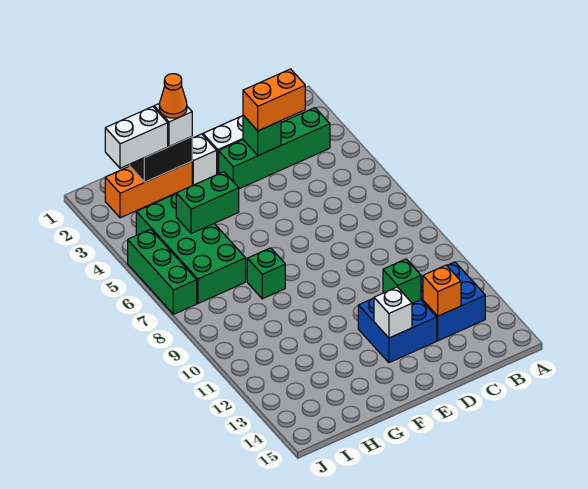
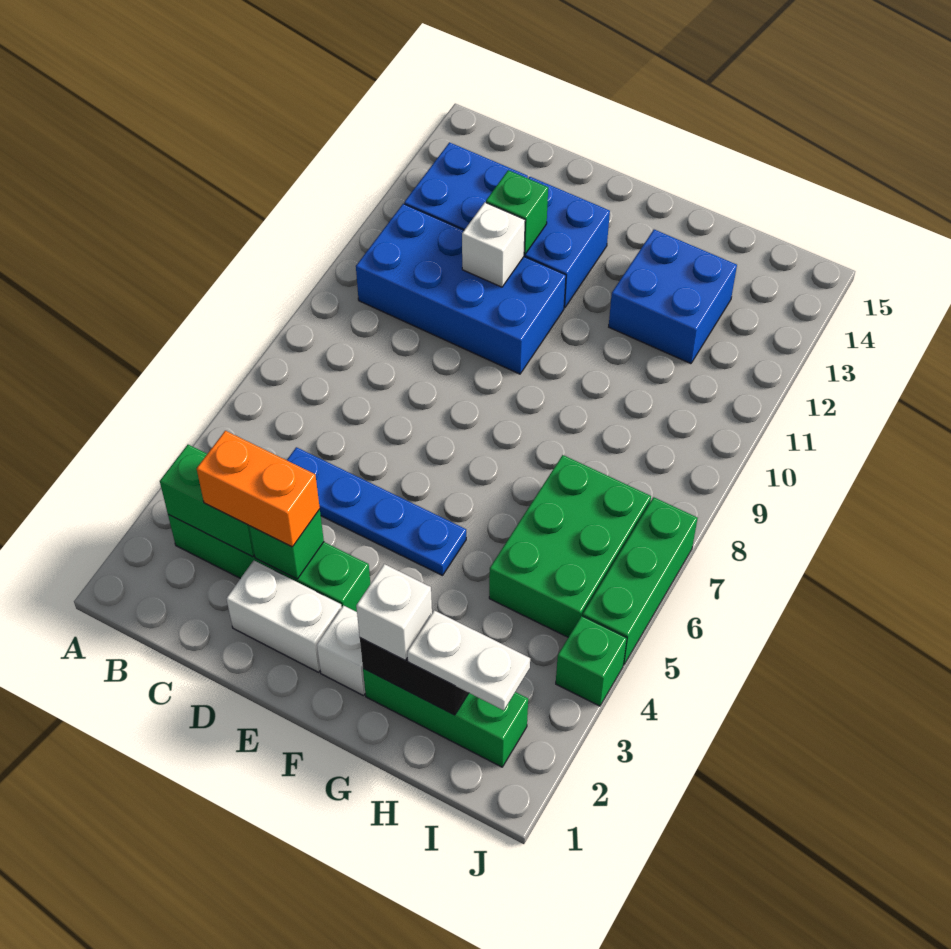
none -> blue 2x4 brick [356,204,566,374]
none -> blue 1x4 plate [287,447,466,575]
orange 1x1 brick [423,265,461,316] -> none
white 1x1 brick [374,287,412,338] -> white 1x1 brick moved to [462,202,525,287]
orange 1x3 brick [105,161,192,218] -> green 1x3 brick [363,668,528,767]
orange 1x1 cone [159,74,187,118] -> none
green 1x2 brick [176,172,239,234] -> green 1x2 brick moved to [160,445,254,557]
green 1x1 brick [247,248,285,299] -> green 1x1 brick moved to [556,616,627,706]
none -> blue 2x2 brick [609,230,737,364]
white 1x2 brick [105,107,168,168] -> white 1x2 plate [407,610,530,710]
green 2x4 brick [136,194,246,303] -> green 2x3 brick [489,455,651,637]

